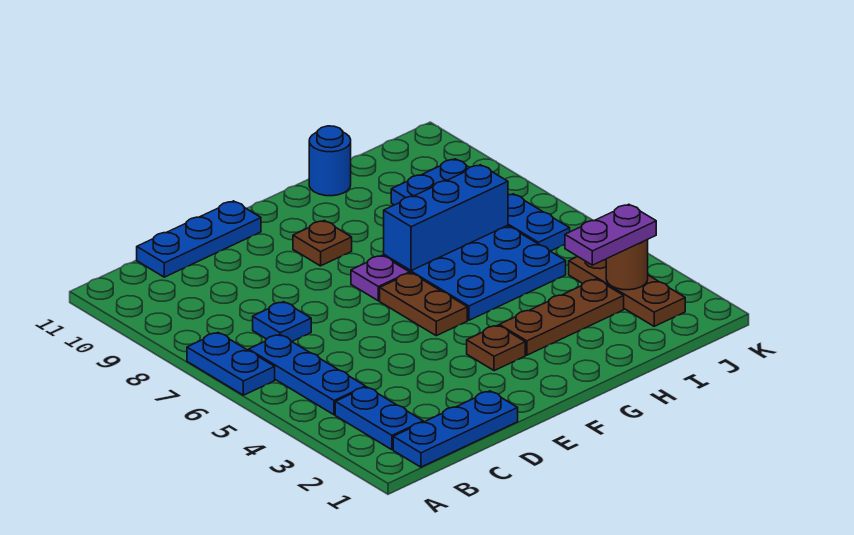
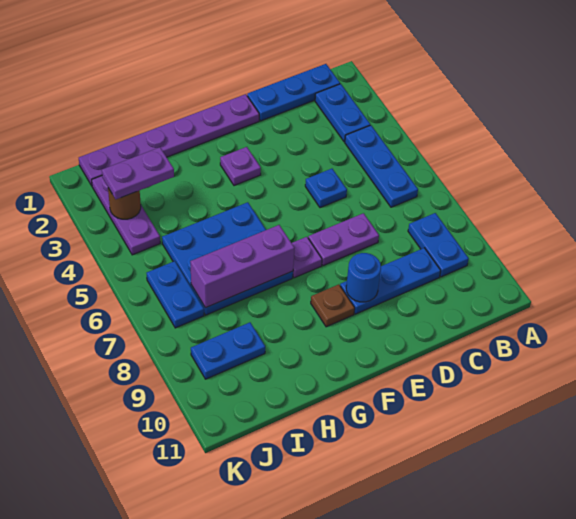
blue 1x2 plate [187,333,275,395] -> blue 1x2 plate moved to [408,213,469,277]
blue 1x1 plate [253,302,311,341] -> blue 1x1 plate moved to [305,169,347,208]
blue 1x3 plate [137,201,261,277] -> blue 1x3 plate moved to [340,248,441,314]
none -> purple 1x2 plate [308,213,379,266]
none -> purple 1x6 plate [79,94,259,186]
brown 1x1 plate [467,325,525,371] -> purple 1x1 plate [220,147,261,186]
brown 1x2 plate [380,273,467,336] -> none
brown 1x3 plate [499,279,624,355] -> none
blue 1x3 brick [384,165,508,271] -> purple 1x3 brick [190,225,294,308]
blue 1x1 round brick [309,126,351,196] -> blue 1x1 round brick moved to [346,253,381,302]
brown 1x3 plate [569,257,685,326] -> purple 1x3 plate [92,176,160,255]

